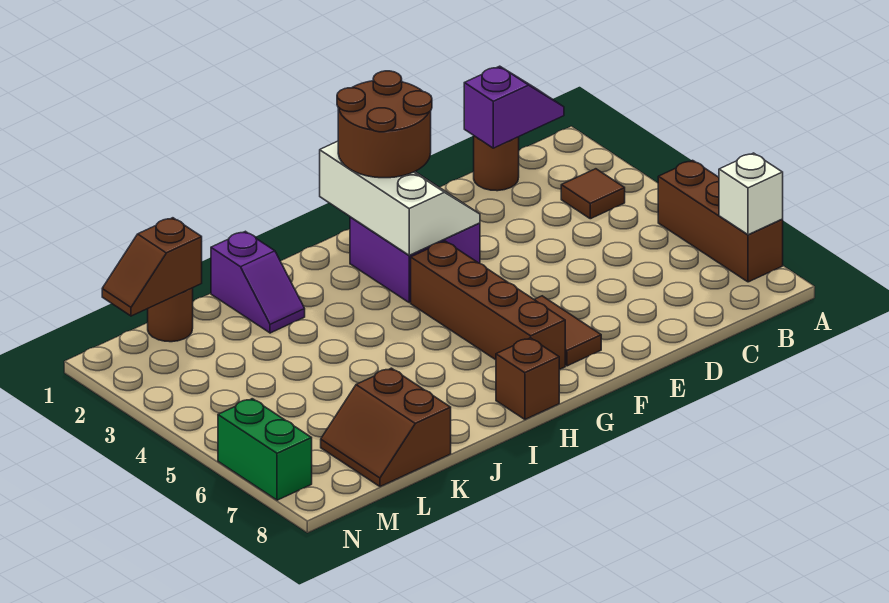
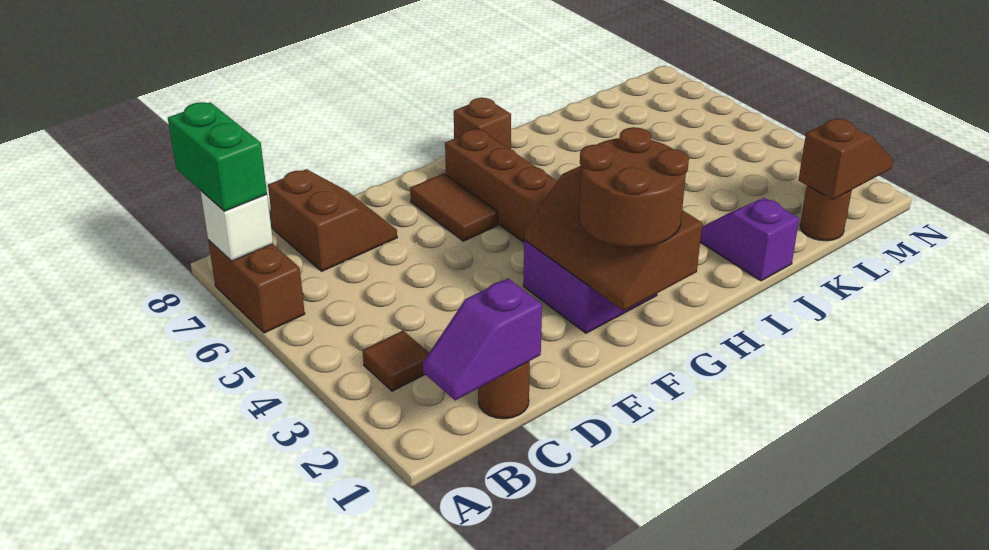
brown 1x3 brick [658,160,783,282] -> brown 1x2 brick [208,240,305,333]
white 2x3 slope [320,141,480,255] -> brown 2x3 slope [524,166,702,311]
brown 2x2 slope [321,368,451,487] -> brown 2x2 slope moved to [268,169,397,271]
green 1x2 brick [218,399,312,500] -> green 1x2 brick moved to [168,102,267,211]

